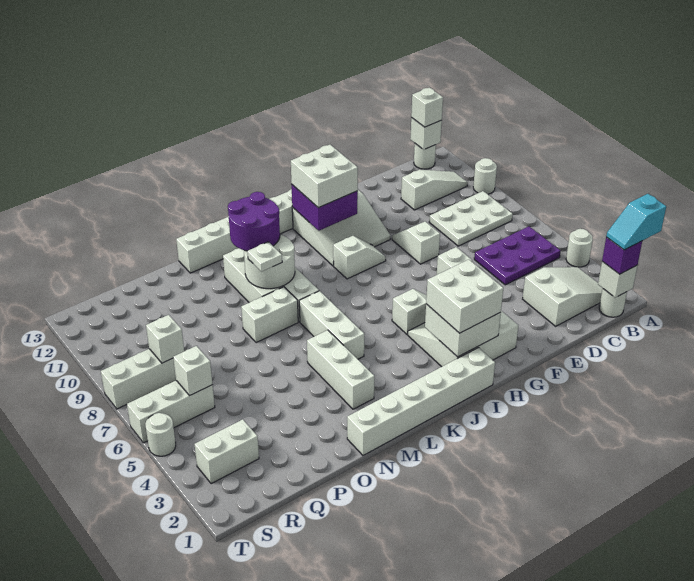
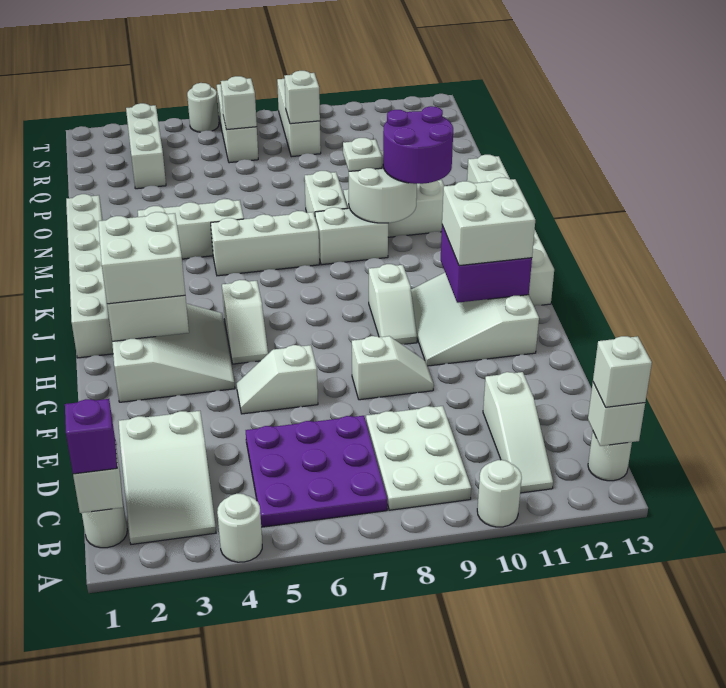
cyan 1x2 slope [606,194,666,250] -> none
purple 2x3 plate [474,227,560,285] -> purple 3x3 plate [246,416,387,527]
white 1x2 brick [194,419,259,484] -> white 1x3 brick [126,103,166,189]

